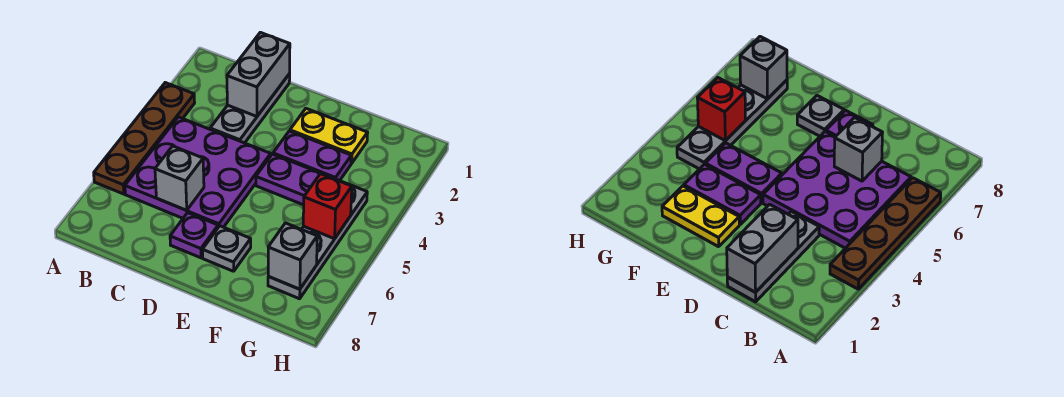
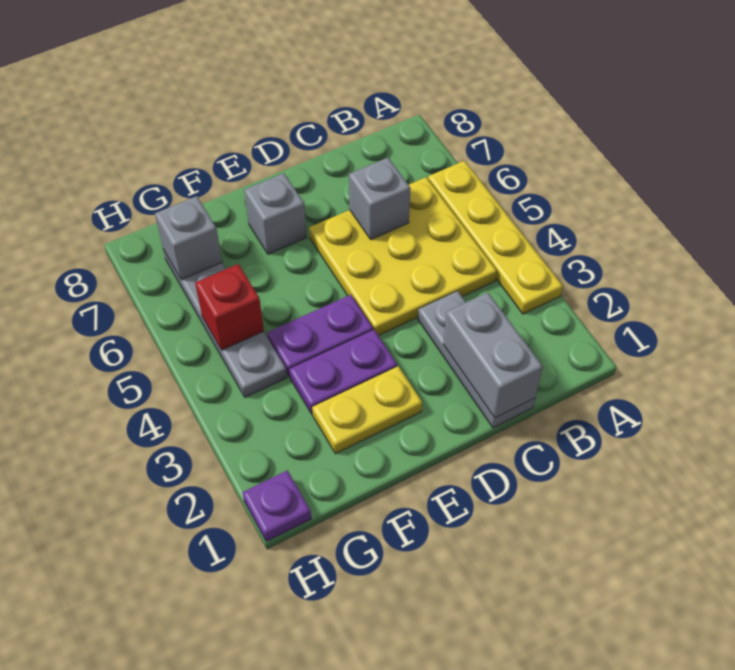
brown 1x4 plate [94,83,195,194] -> yellow 1x4 plate [428,161,563,314]
purple 3x3 plate [125,117,271,227] -> yellow 3x3 plate [309,177,497,336]
purple 1x1 plate [170,213,218,258] -> purple 1x1 plate moved to [242,470,311,542]
grey 1x1 plate [202,226,251,271] -> grey 1x1 brick [244,173,307,254]

